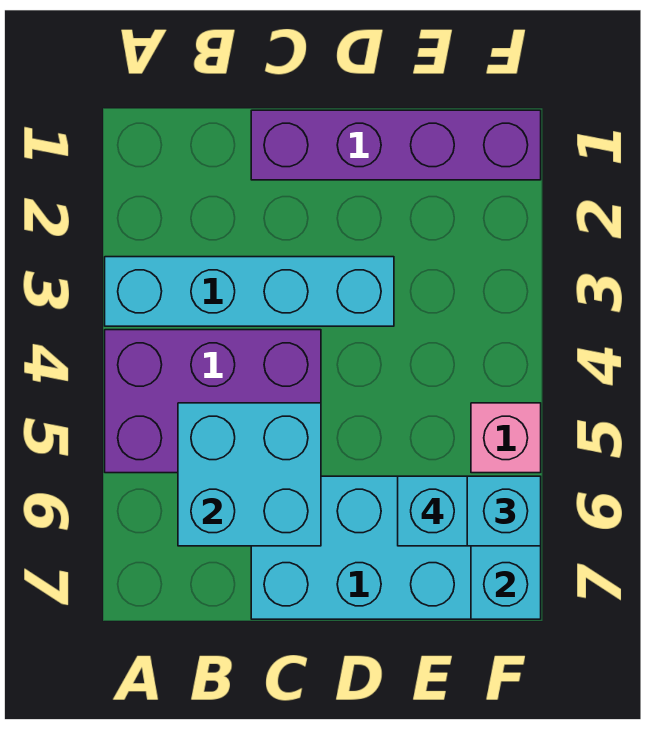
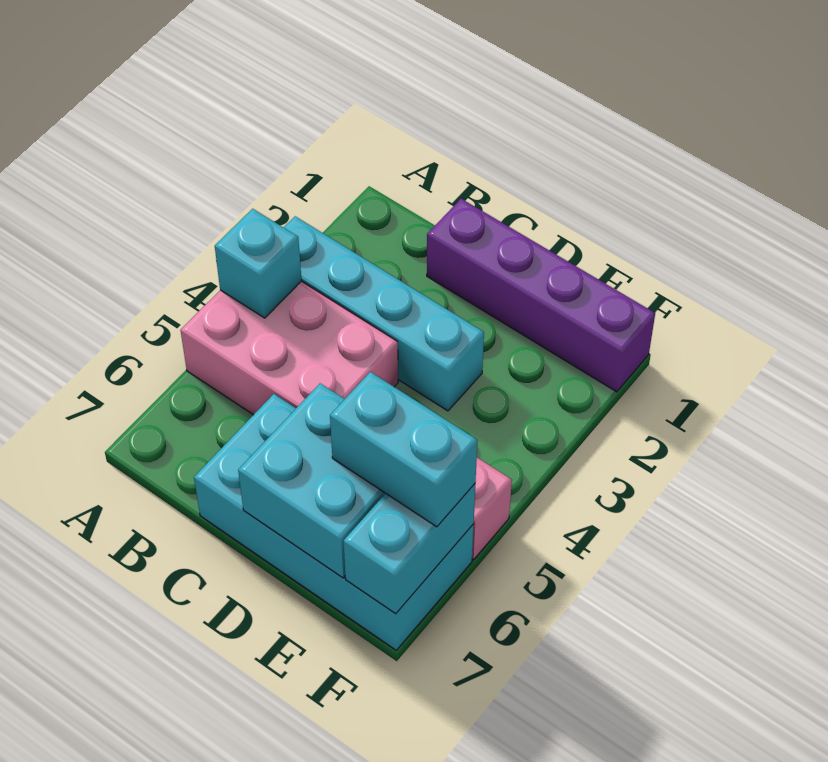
purple 2x3 brick [105,330,321,473] -> pink 2x3 brick [181,281,398,415]
cyan 2x2 brick [178,403,321,546] -> cyan 2x2 brick moved to [238,383,386,578]
cyan 1x1 brick [398,476,467,546] -> cyan 1x1 brick moved to [215,209,302,318]

